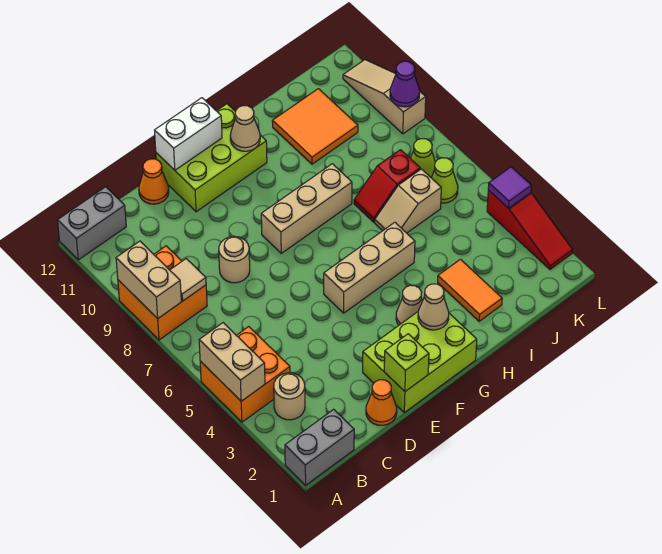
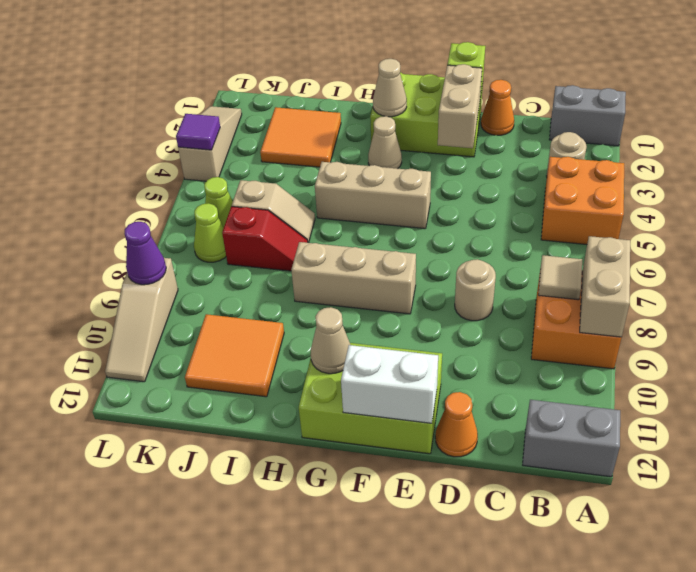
tan 1x2 brick [199,323,265,401] -> tan 1x2 brick moved to [438,64,482,148]
orange 1x2 tile [438,259,502,321] -> orange 2x2 tile [260,107,341,167]
red 1x3 slope [487,190,572,269] -> tan 1x3 slope [178,106,242,181]

